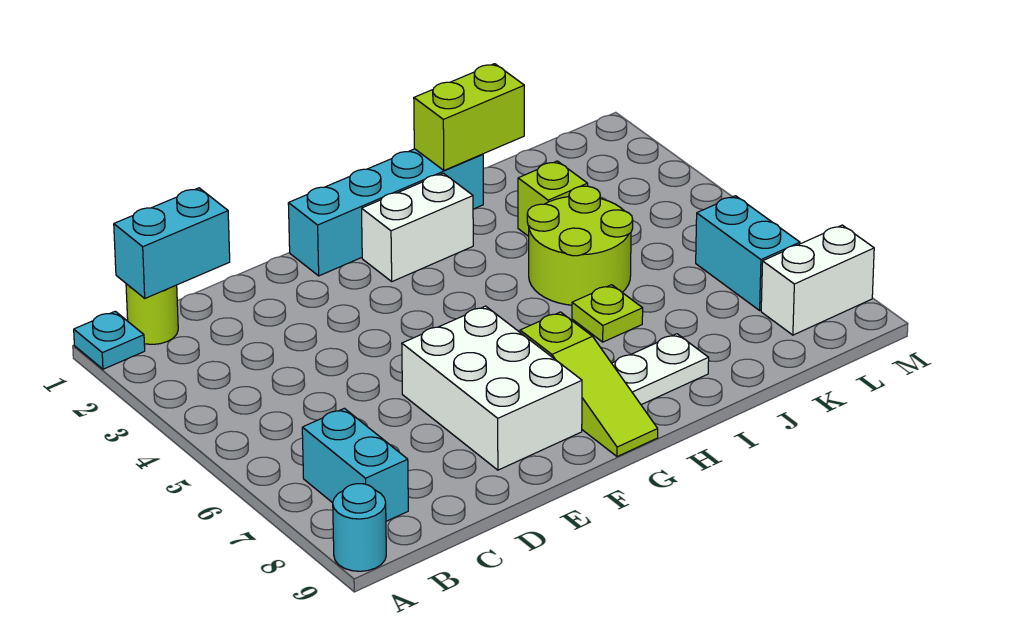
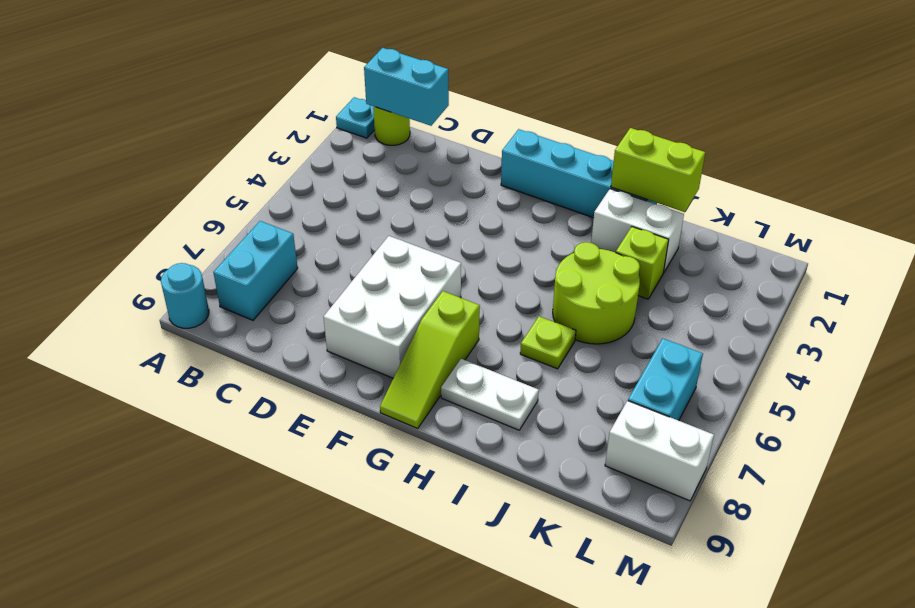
white 1x2 brick [362,173,473,281] -> white 1x2 brick moved to [591,189,684,273]

